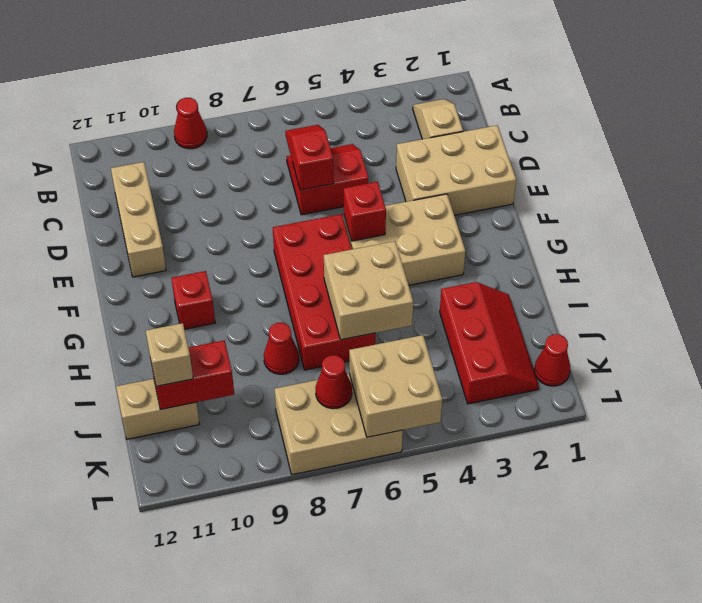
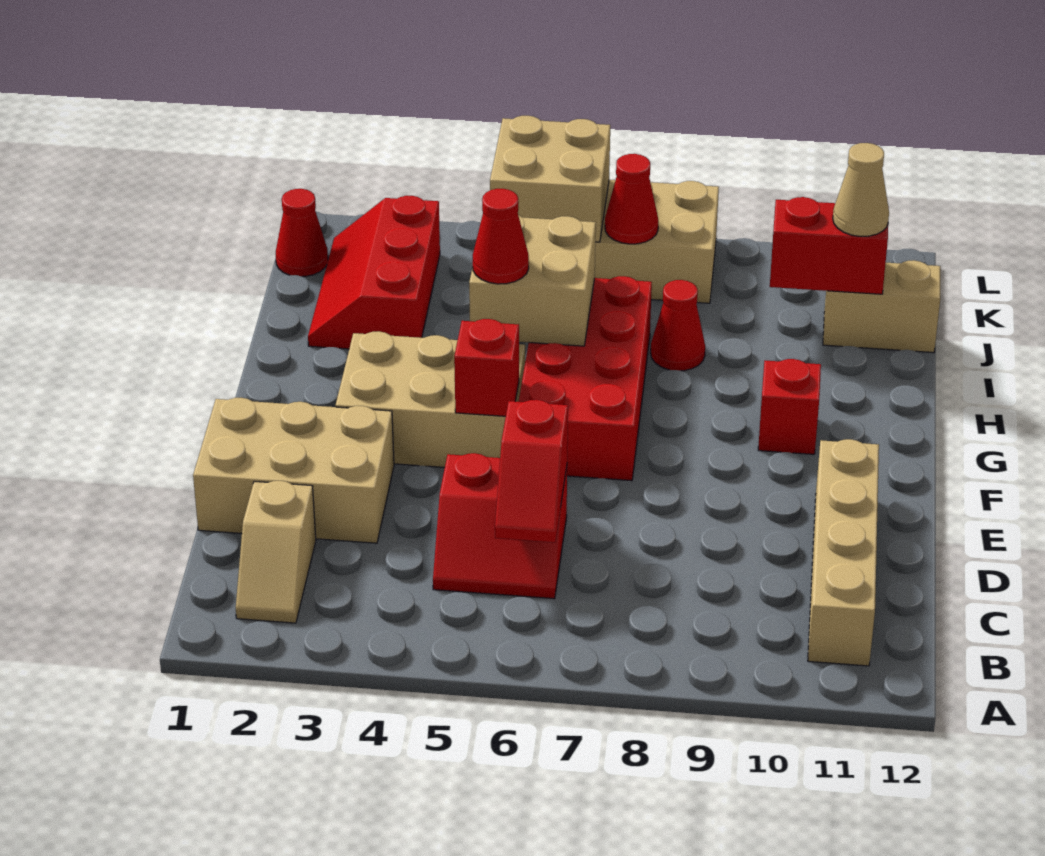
red 1x1 cone [174,98,207,149] -> red 1x1 cone moved to [473,189,529,284]
tan 1x3 brick [111,162,166,277] -> tan 1x4 brick [808,439,879,666]
tan 1x1 brick [146,323,193,386] -> tan 1x1 cone [833,143,889,236]

